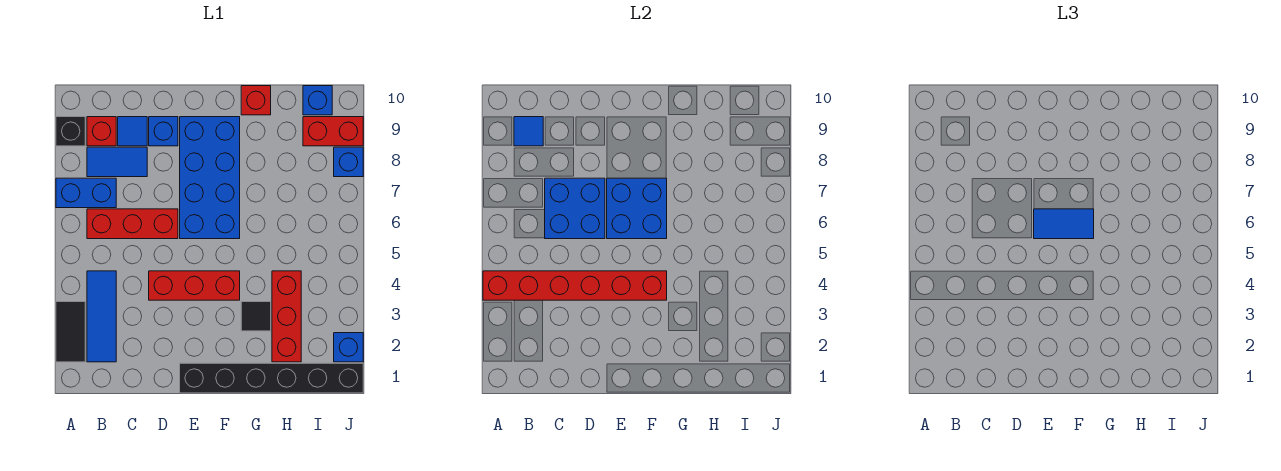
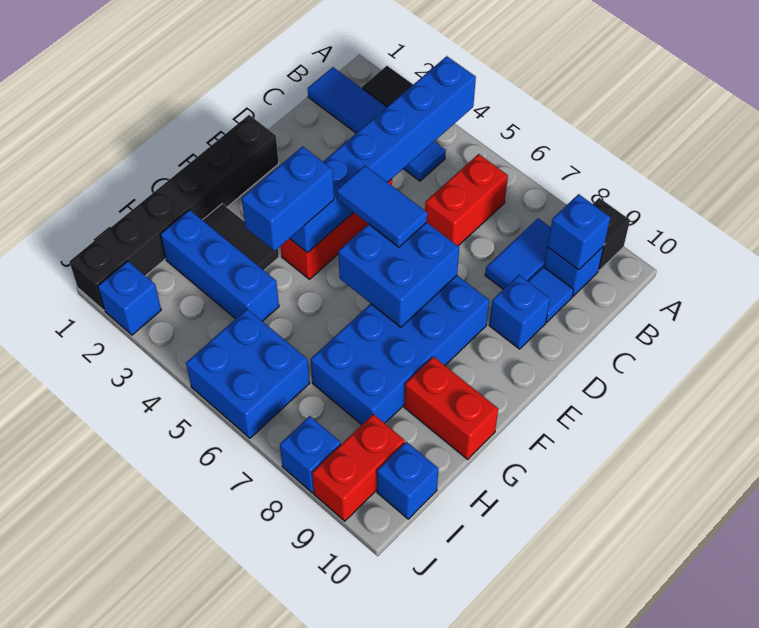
red 1x6 brick [483,271,667,300] -> blue 1x6 brick [290,56,476,253]
blue 1x2 brick [56,178,116,208] -> blue 1x2 brick moved to [241,146,334,251]
blue 1x3 tile [87,271,116,362] -> blue 1x4 tile [308,67,446,181]
red 1x3 brick [87,209,178,239] -> red 1x2 brick [425,154,508,246]
red 1x1 brick [87,117,116,146] -> blue 1x1 brick [544,246,604,296]
blue 1x1 tile [514,117,543,146] -> blue 1x1 brick [548,194,610,270]
blue 2x2 brick [545,178,605,239] -> blue 2x2 brick moved to [186,309,310,438]
blue 2x4 brick [180,117,240,239] -> blue 2x4 brick turned to [311,275,489,425]
blue 1x2 tile [1034,209,1094,239] -> blue 1x2 tile turned to [337,166,427,247]
black 1x1 tile [241,302,271,331] -> black 1x2 tile [203,204,279,270]
red 1x1 brick [241,86,271,115] -> red 1x2 brick [404,357,498,459]
red 1x3 brick [272,271,301,362] -> blue 1x3 brick [161,210,279,321]

